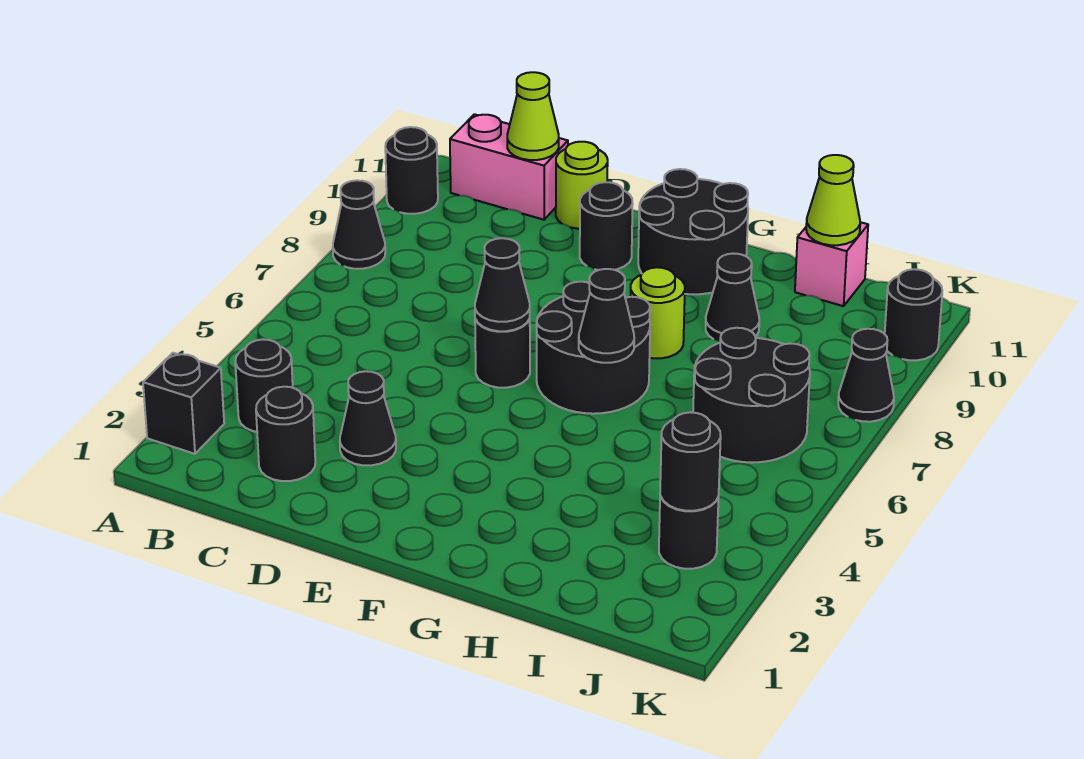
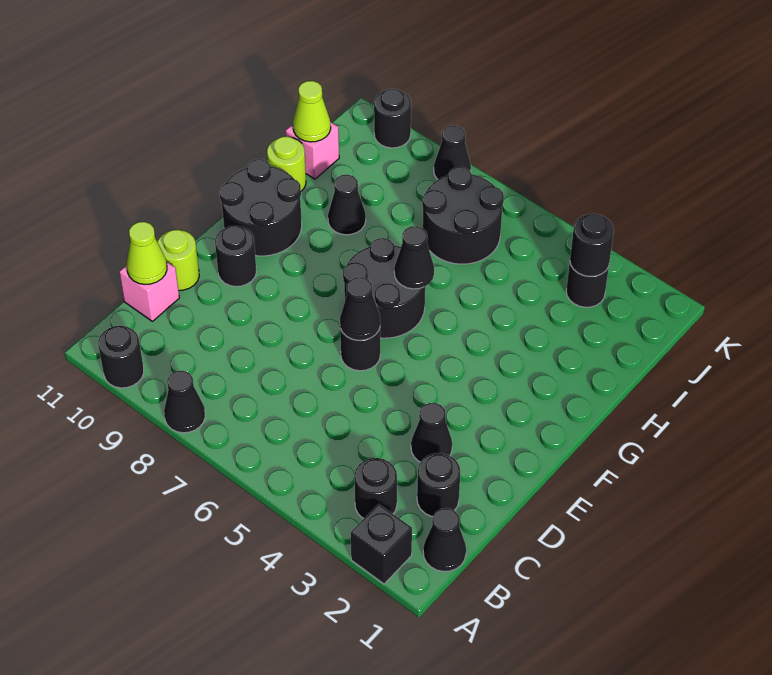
none -> black 1x1 cone [423,508,466,572]
pink 1x2 brick [450,114,568,220] -> pink 1x1 brick [119,261,179,321]
lime 1x1 round brick [630,267,685,358] -> lime 1x1 round brick moved to [267,136,306,191]

